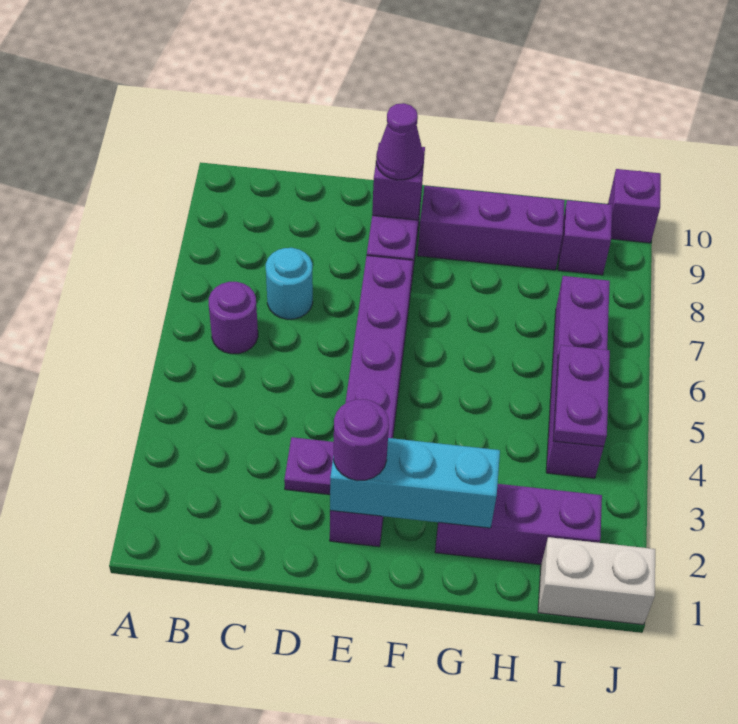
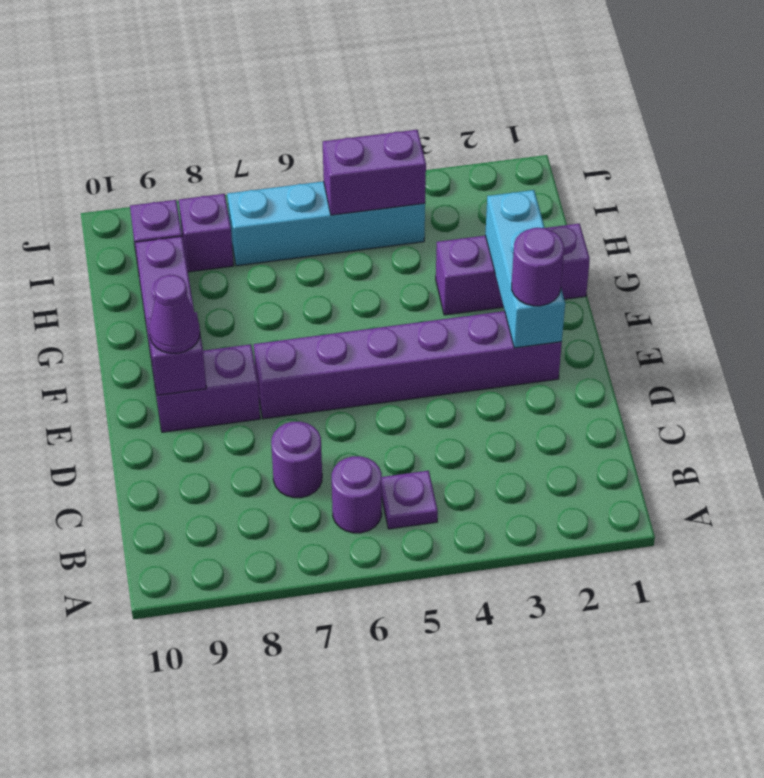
cyan 1x1 round brick [266,248,313,319] -> purple 1x1 round brick [271,422,322,498]
purple 1x1 plate [284,437,334,494] -> purple 1x1 plate moved to [382,471,438,529]
purple 1x3 brick [435,484,602,565] -> purple 1x3 brick turned to [436,224,590,315]
white 1x2 brick [538,537,655,625] -> none
purple 1x4 brick [546,276,610,478] -> cyan 1x4 brick [227,181,425,266]
purple 1x2 plate [553,345,610,447] -> purple 1x2 brick [323,130,426,215]
purple 1x1 brick [608,169,661,243] -> purple 1x1 brick moved to [179,194,234,272]

